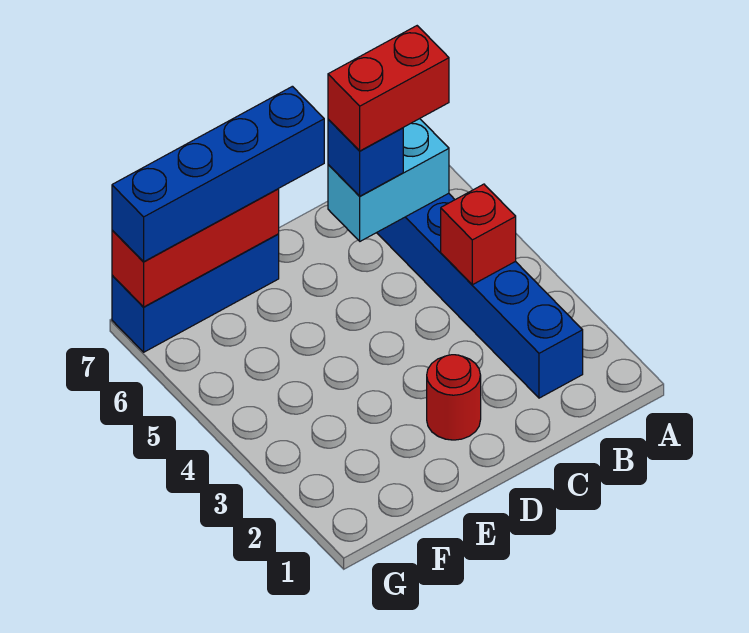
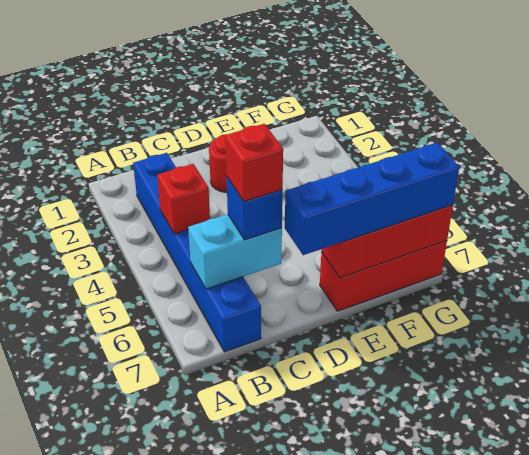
red 1x2 brick [328,26,449,151] -> red 1x1 brick [225,124,283,201]
blue 1x3 brick [112,234,279,352] -> red 1x3 brick [320,241,447,311]

